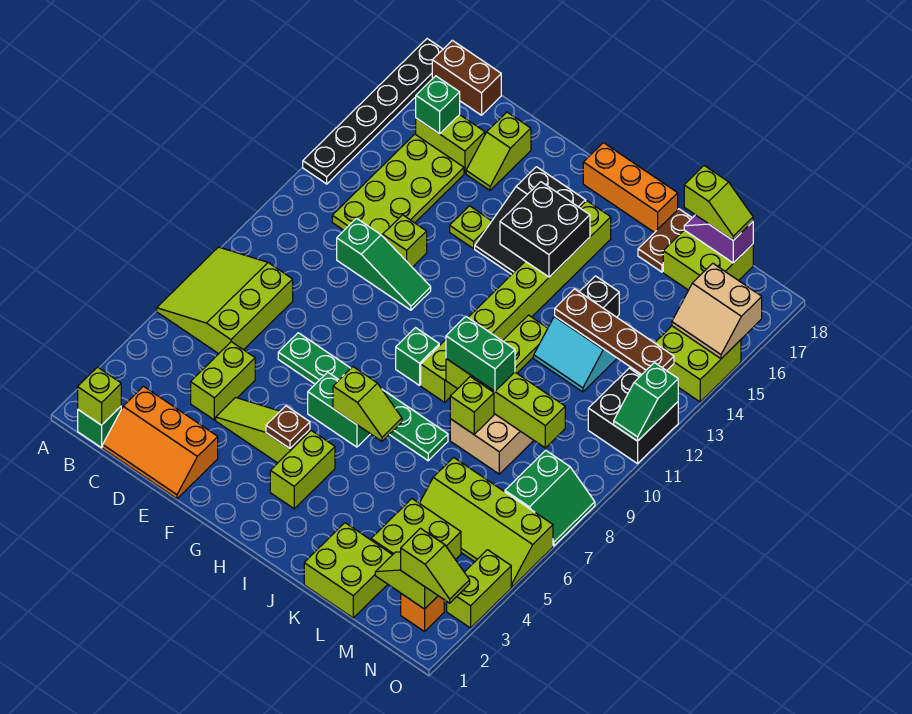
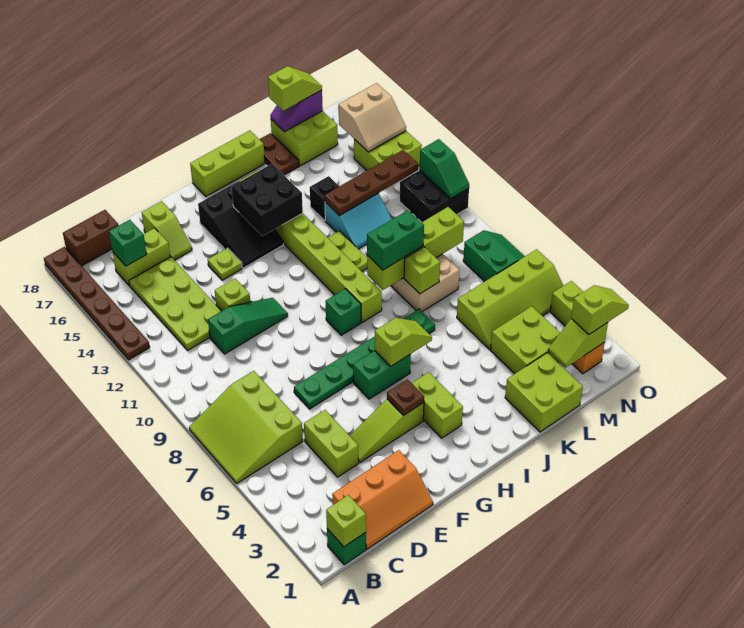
black 1x6 plate [303,39,443,184] -> brown 1x6 plate [44,247,150,360]
orange 1x3 brick [583,143,678,233] -> lime 1x3 brick [190,130,265,196]

